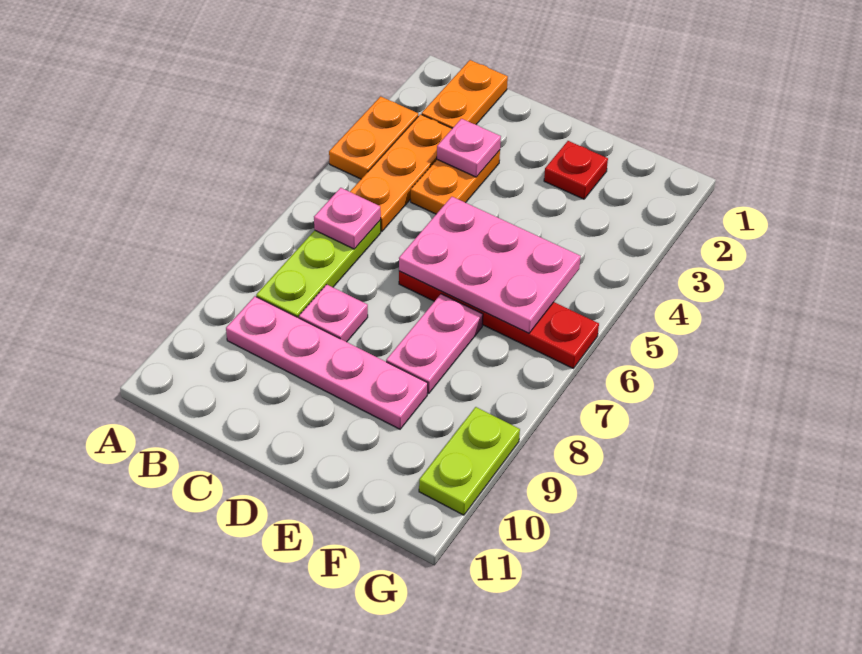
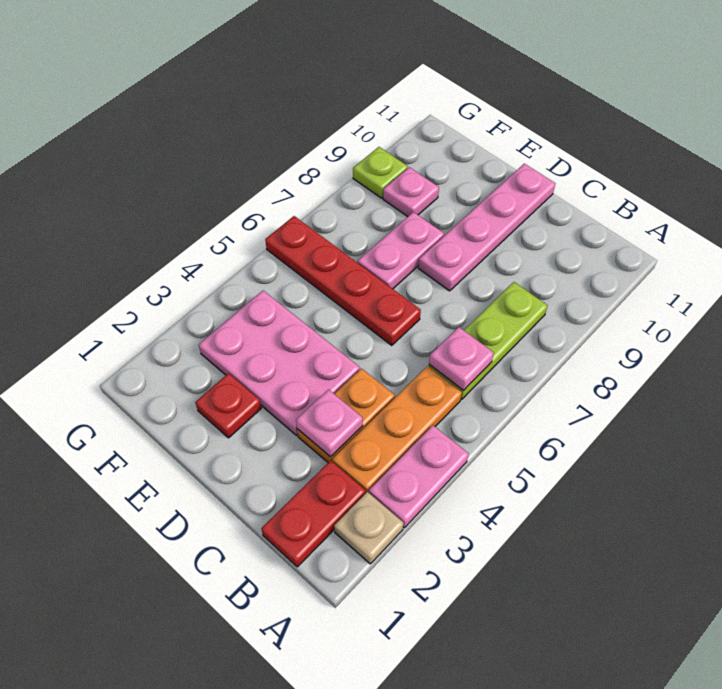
none -> tan 1x1 plate [334,492,403,564]
orange 1x2 plate [329,96,418,179] -> pink 1x2 plate [369,425,469,528]
orange 1x2 plate [422,60,508,128] -> red 1x2 plate [261,461,366,567]
pink 1x4 plate [226,296,428,429] -> pink 1x4 plate turned to [418,164,555,291]
pink 1x1 plate [299,285,368,342] -> pink 1x1 plate moved to [383,167,439,217]
pink 2x3 plate [399,197,581,333] -> pink 2x3 plate moved to [199,291,360,435]
lime 1x2 plate [419,407,520,515] -> lime 1x1 plate [353,147,408,198]

